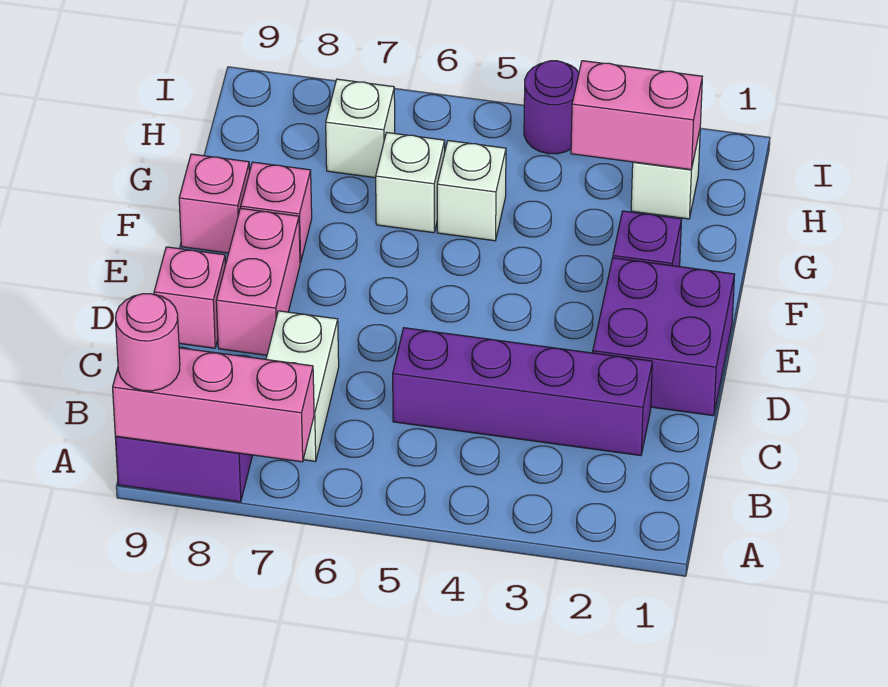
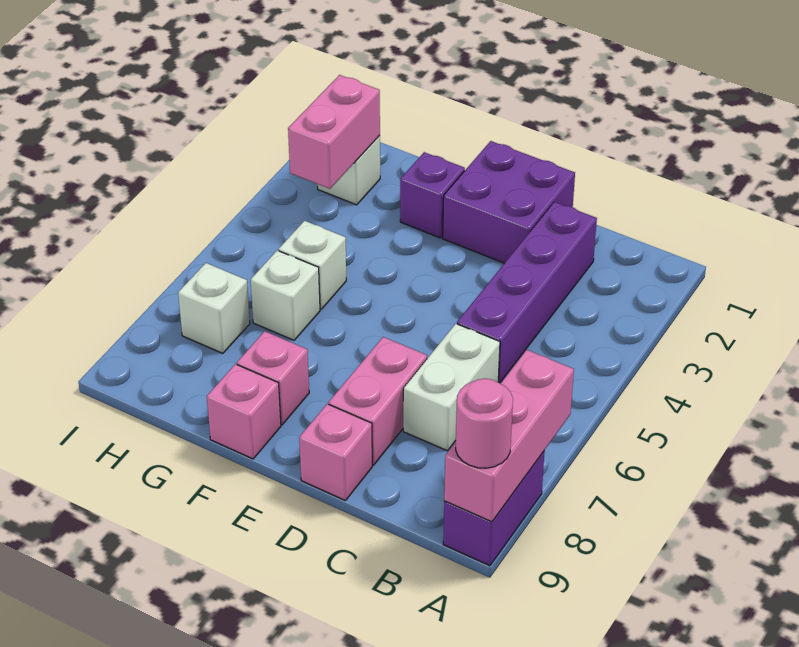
white 1x2 brick [266,311,339,462] -> white 1x2 brick turned to [403,324,500,451]
pink 1x2 brick [216,208,300,355] -> pink 1x2 brick turned to [328,337,427,465]
purple 1x1 round brick [524,61,579,154] -> none

